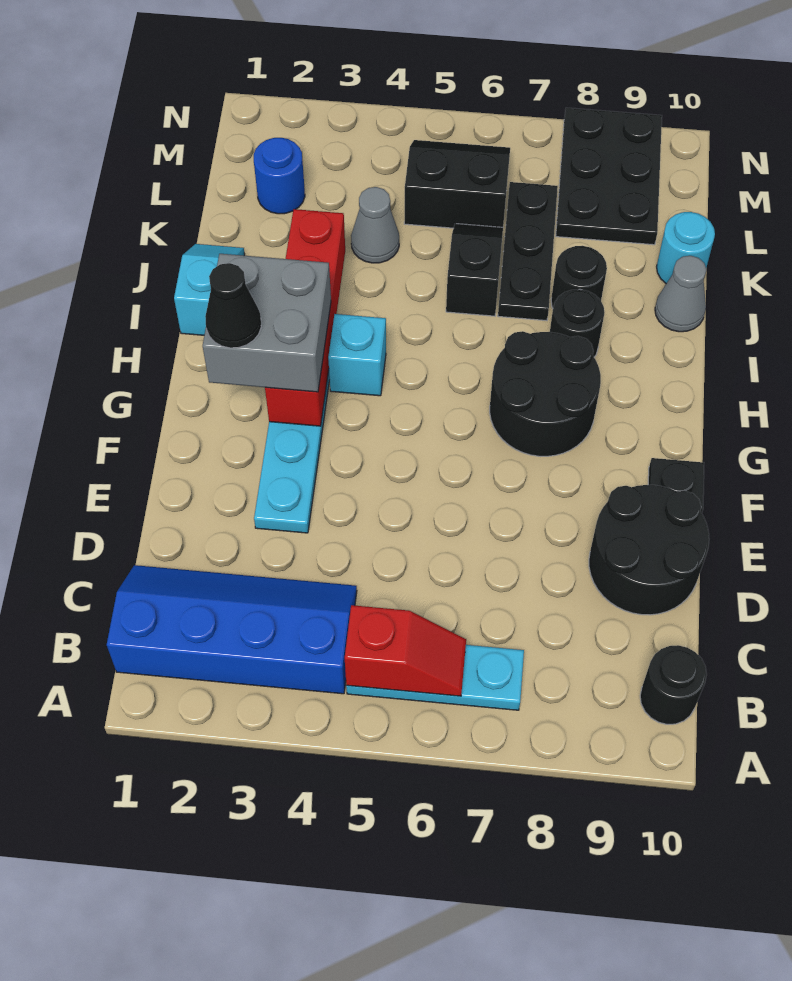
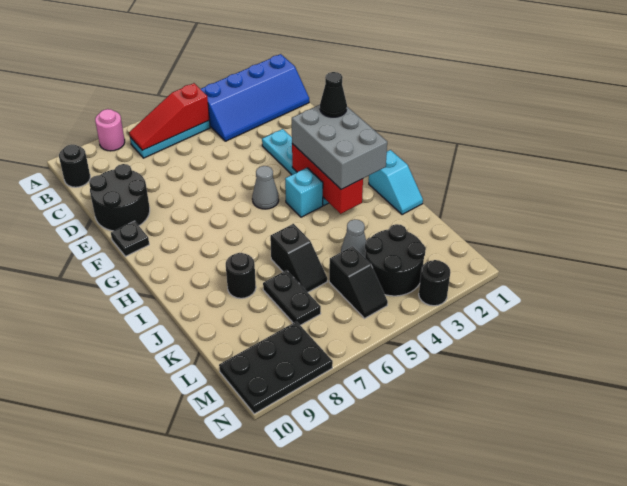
none -> pink 1x1 round brick [95,109,125,151]
red 1x2 slope [345,605,466,696] -> red 1x3 slope [129,83,209,150]
grey 2x2 brick [203,254,331,392] -> grey 2x3 brick [292,105,387,189]
red 1x4 brick [265,209,345,426] -> red 1x3 brick [292,144,363,214]
black 2x2 round brick [490,331,601,456] -> black 2x2 round brick moved to [365,224,426,296]
black 1x1 round brick [550,289,605,357] -> black 1x1 round brick moved to [419,260,450,306]
black 1x3 plate [498,182,558,321] -> black 1x2 plate [263,270,321,325]
grey 1x1 cone [655,256,707,332] -> grey 1x1 cone moved to [252,166,279,209]
cyan 1x1 round brick [657,212,715,283] -> none
blue 1x1 round brick [254,138,305,214] -> none
black 2x2 slope [404,140,510,228] -> black 1x2 slope [329,246,388,318]
black 2x3 plate [556,108,662,245] -> black 2x3 plate turned to [219,321,333,414]

